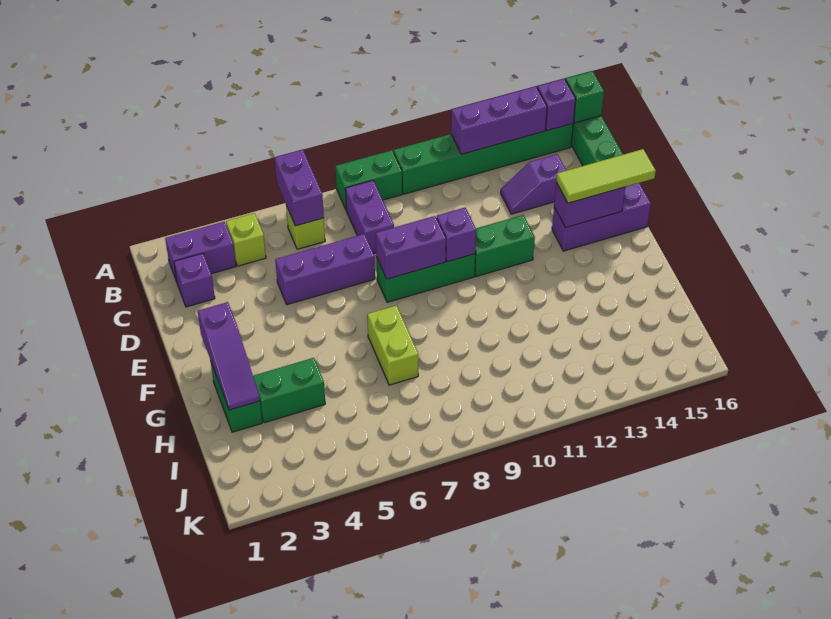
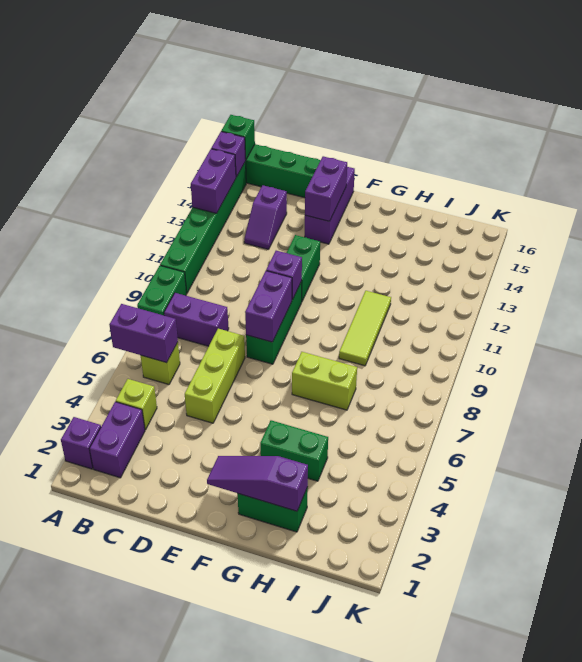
purple 1x3 brick [451,86,547,154] -> purple 1x2 brick [191,149,236,213]
purple 1x1 brick [174,253,215,307] -> purple 1x1 brick moved to [61,417,101,469]
purple 1x3 brick [275,234,375,305] -> lime 1x3 brick [185,329,245,423]
lime 1x3 tile [556,149,656,203] -> lime 1x3 tile moved to [339,291,391,366]
purple 1x3 slope [198,302,260,410] -> purple 1x3 slope turned to [207,456,308,511]
green 1x2 brick [253,358,325,423] -> green 1x2 brick turned to [260,420,328,481]

